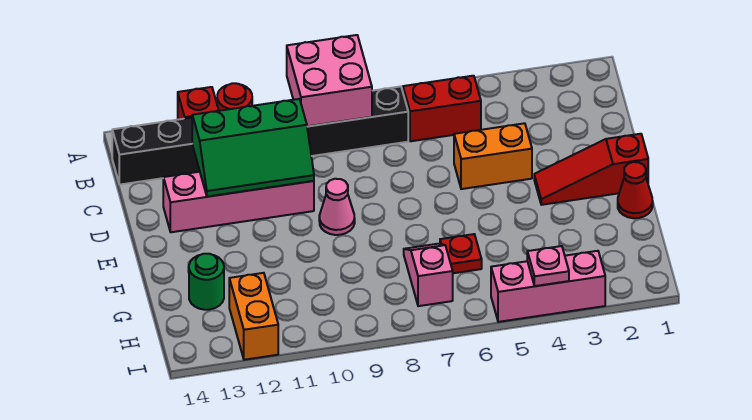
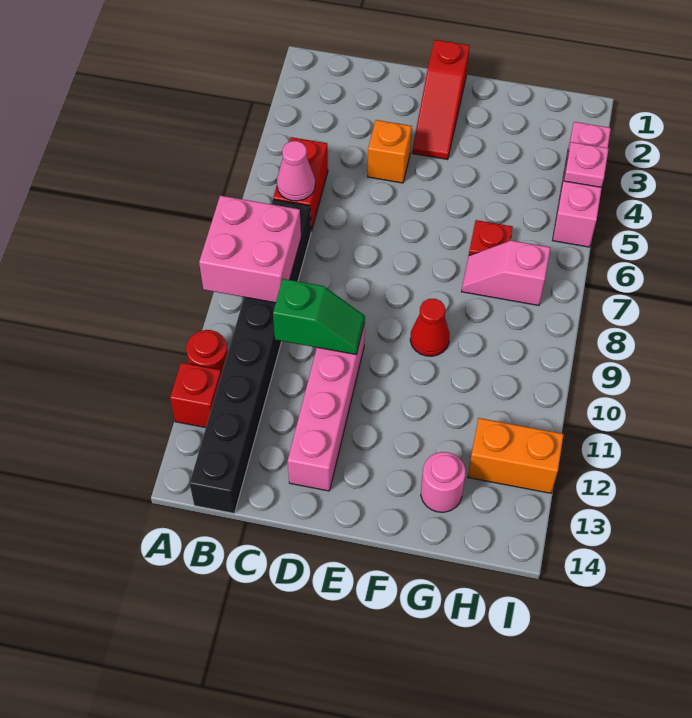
green 2x3 slope [192,99,314,197] -> green 1x2 slope [273,279,365,355]
orange 1x2 brick [454,123,532,189] -> orange 1x1 brick [368,120,412,183]
pink 1x1 cone [319,179,355,235] -> pink 1x1 cone moved to [277,141,315,201]
red 1x1 cone [618,162,653,218] -> red 1x1 cone moved to [410,299,450,356]
green 1x1 round brick [189,254,224,310] -> pink 1x1 round brick [421,452,466,512]

